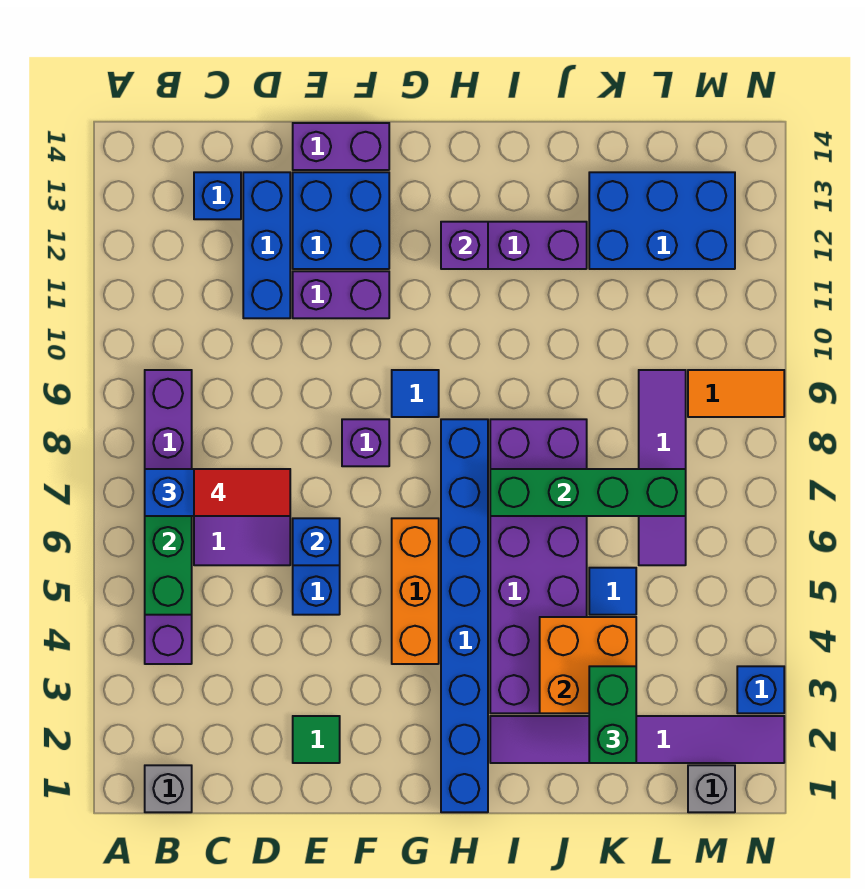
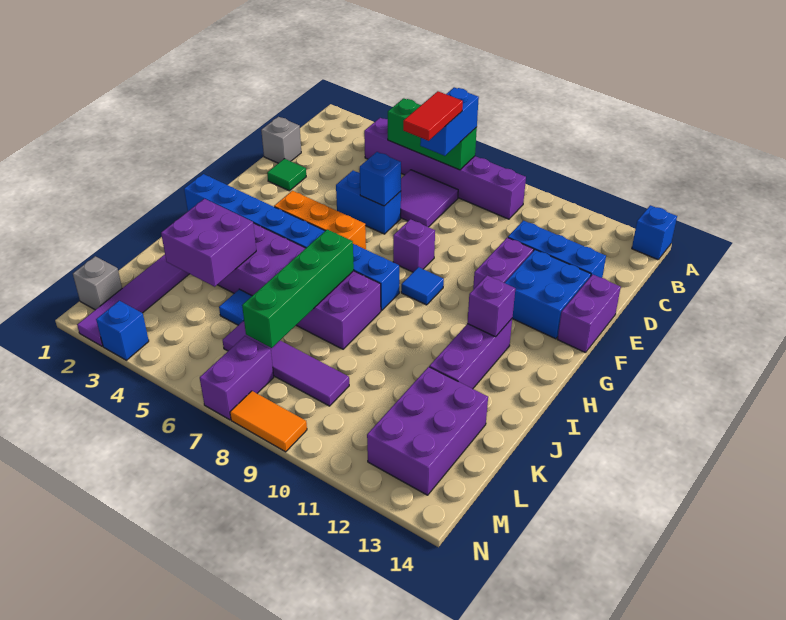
grey 1x1 brick [145,765,192,812] -> grey 1x1 brick moved to [261,117,301,163]
blue 1x1 brick [194,172,241,219] -> blue 1x1 brick moved to [632,205,677,260]
orange 2x2 brick [540,617,636,713] -> purple 2x2 brick [161,199,256,287]
green 1x2 brick [589,666,636,763] -> none
blue 2x3 brick [589,172,735,269] -> purple 2x3 brick [367,367,488,495]
none -> purple 1x2 brick [200,336,274,420]
orange 1x2 tile [688,370,784,417] -> orange 1x2 tile turned to [230,391,307,452]

